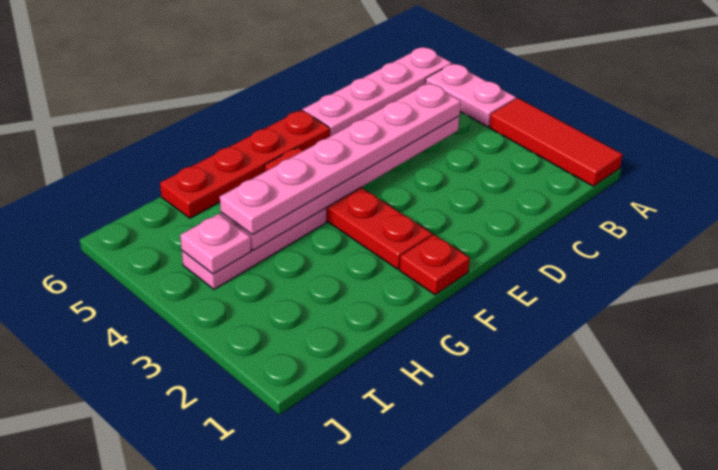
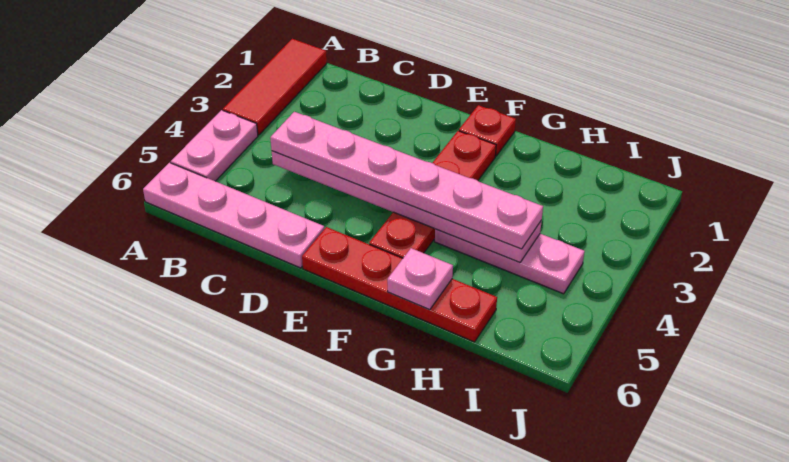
pink 1x1 plate [180,214,251,274] -> pink 1x1 plate moved to [387,248,453,310]

